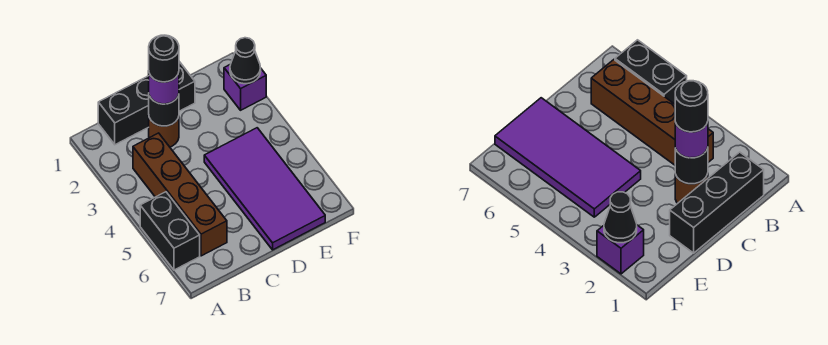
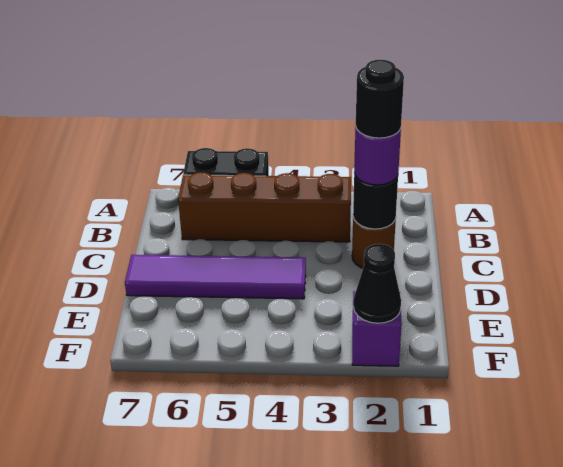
black 1x3 brick [98,62,195,145] -> none
purple 2x4 tile [204,128,325,250] -> purple 1x4 tile [125,255,306,299]

